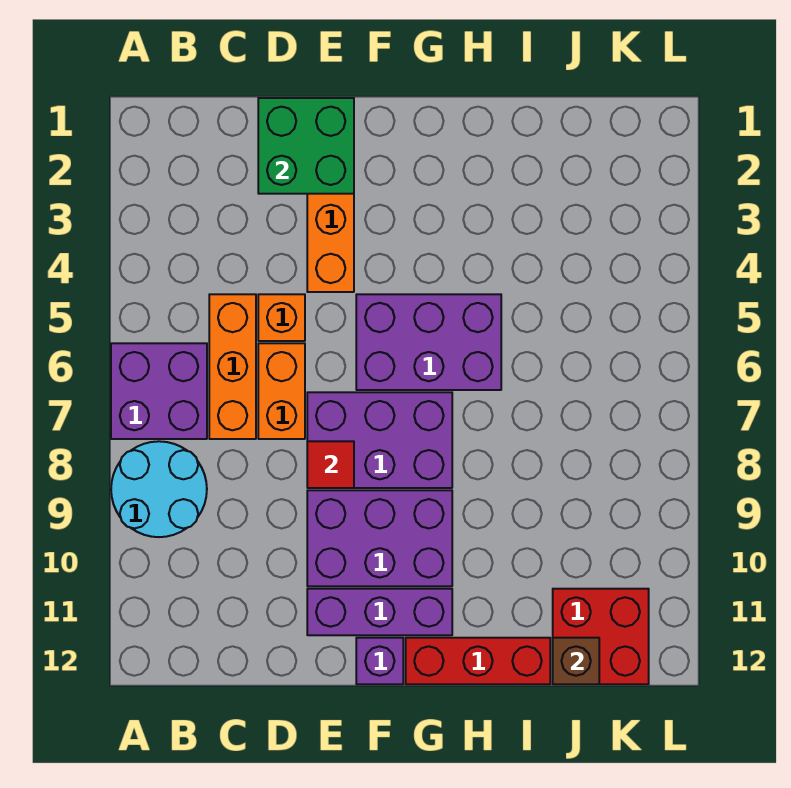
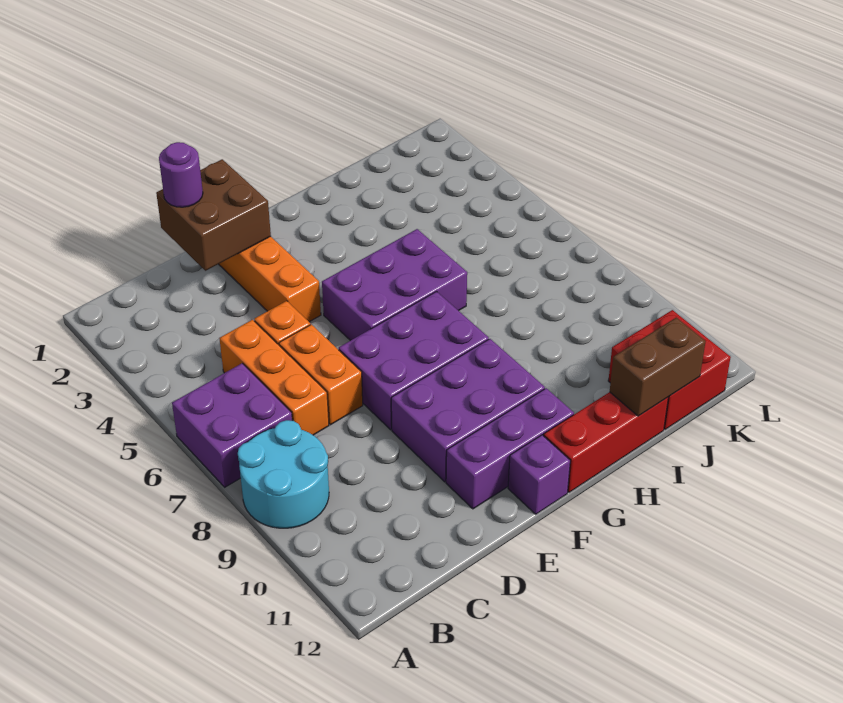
green 2x2 brick [258,98,354,194] -> brown 2x2 brick [156,159,271,271]
none -> purple 1x1 round brick [159,142,203,207]
red 1x1 tile [307,441,354,488] -> none
brown 1x1 brick [553,638,599,684] -> brown 1x2 brick [610,318,706,416]

